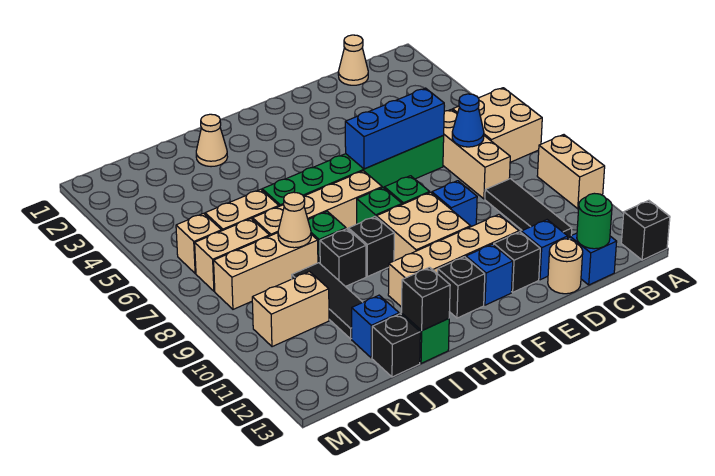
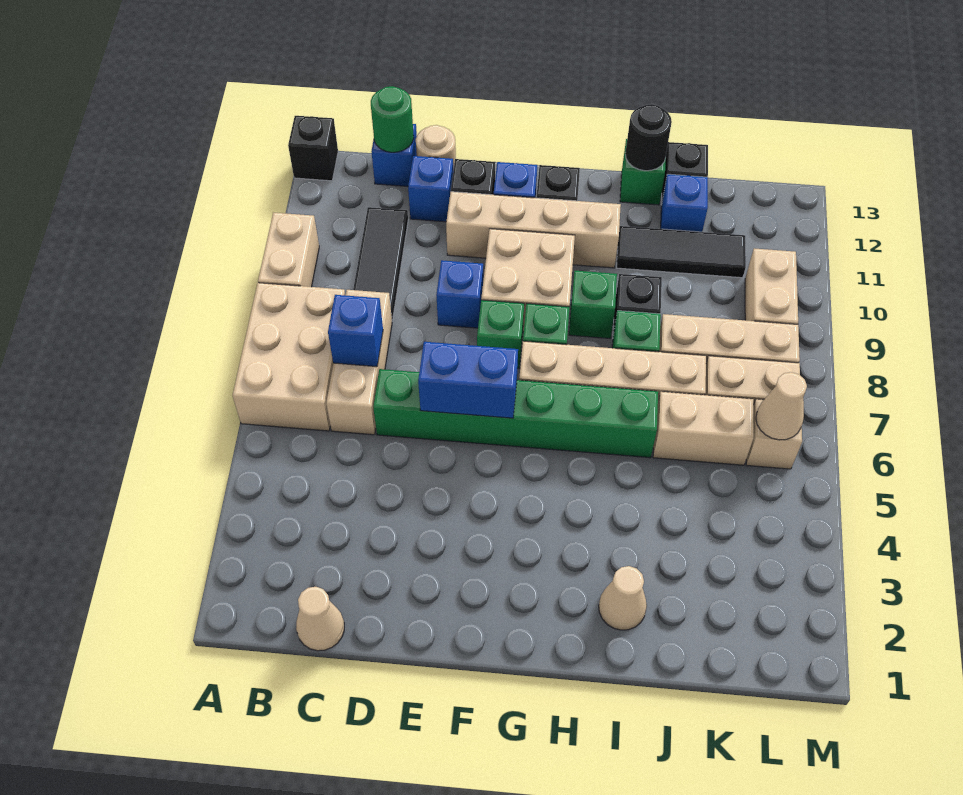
tan 2x2 brick [453,88,542,162] -> tan 2x3 brick [233,283,345,431]
blue 1x1 cone [452,94,484,147] -> blue 1x1 brick [328,295,383,367]
blue 1x3 brick [345,88,444,169] -> blue 1x2 brick [418,342,518,418]
black 1x1 brick [348,217,394,277] -> green 1x1 brick [569,271,617,338]
black 1x1 brick [402,267,450,331] -> black 1x1 round brick [625,104,672,171]
tan 1x1 cone [278,192,311,248] -> tan 1x1 cone moved to [756,372,807,440]
black 1x3 tile [292,263,363,339] -> black 1x3 tile turned to [617,226,746,278]
tan 1x2 brick [252,272,329,347] -> tan 1x2 brick turned to [745,248,798,324]

